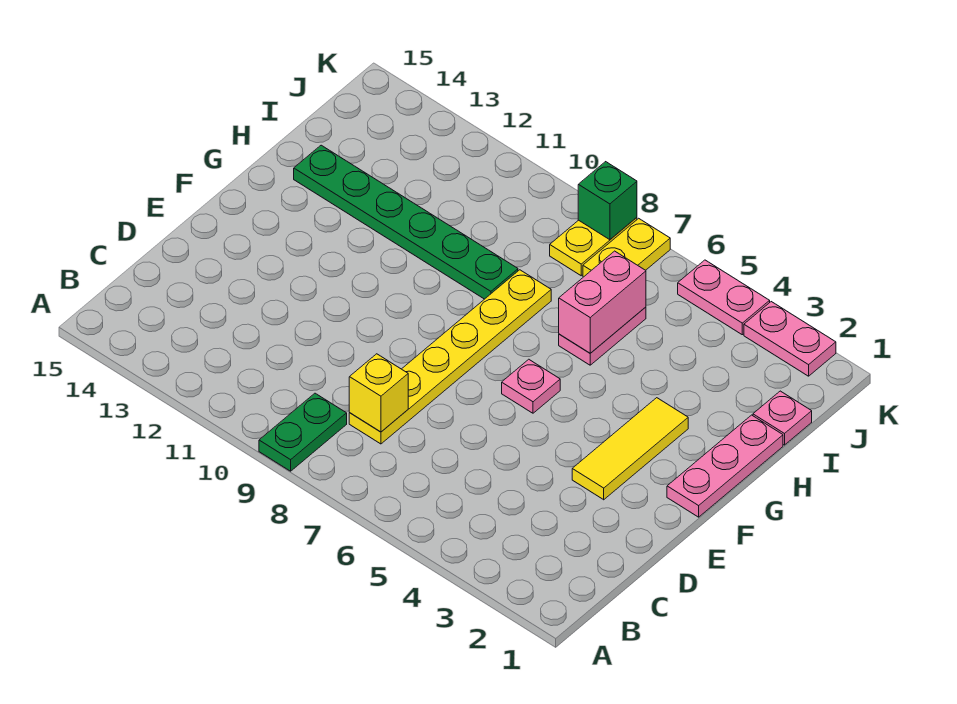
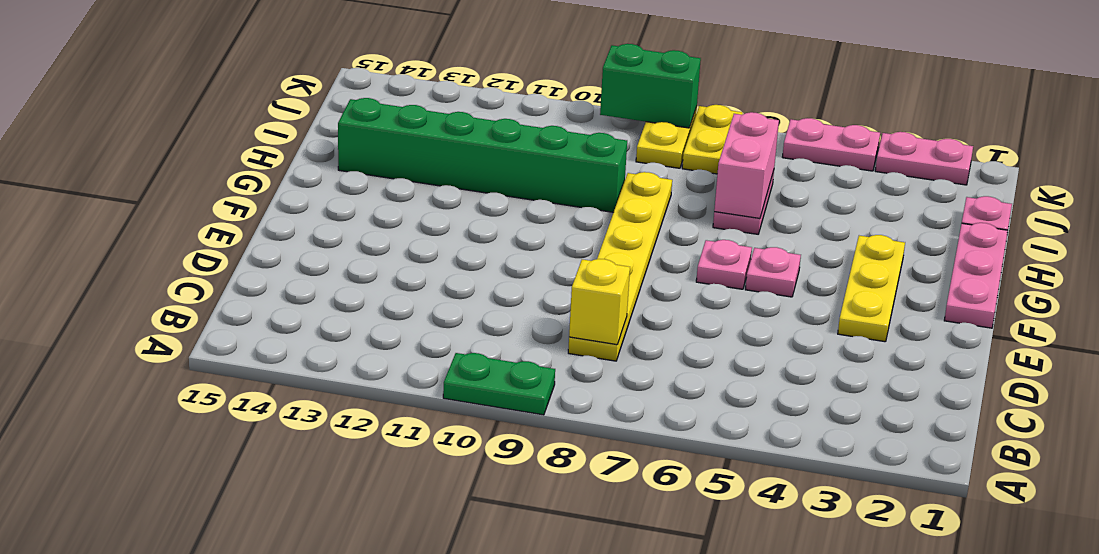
green 1x2 plate [259,393,347,471] -> green 1x2 plate turned to [443,353,555,415]
yellow 1x3 tile [572,398,688,500] -> yellow 1x3 plate [838,235,905,342]
none -> pink 1x1 plate [745,247,801,297]
green 1x6 plate [294,145,518,299] -> green 1x6 brick [338,98,627,212]
green 1x1 brick [578,162,637,240] -> green 1x2 brick [600,44,701,128]

